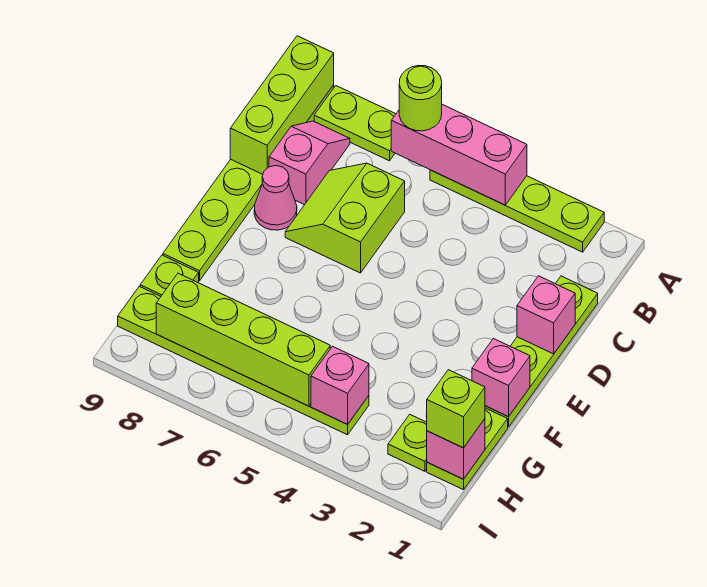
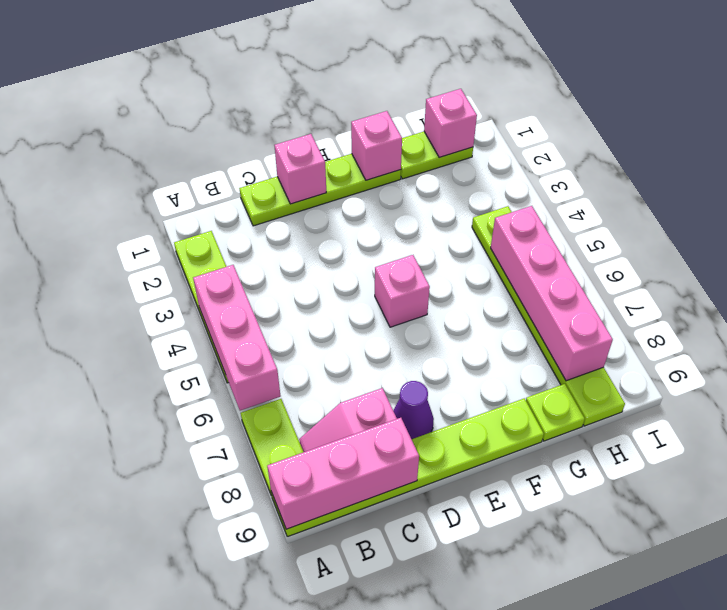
lime 1x1 round brick [399,66,442,131] -> none
lime 1x3 brick [230,36,334,174] -> pink 1x3 brick [267,418,419,529]
lime 2x2 slope [285,163,405,273] -> none
pink 1x1 cone [254,166,297,230] -> purple 1x1 cone [393,381,434,439]
lime 1x1 brick [426,370,485,448] -> none
lime 1x1 plate [388,414,427,471] -> none
pink 1x1 brick [311,346,369,424] -> pink 1x1 brick moved to [375,255,430,327]
lime 1x4 brick [156,273,330,406] -> pink 1x4 brick [491,206,613,381]

